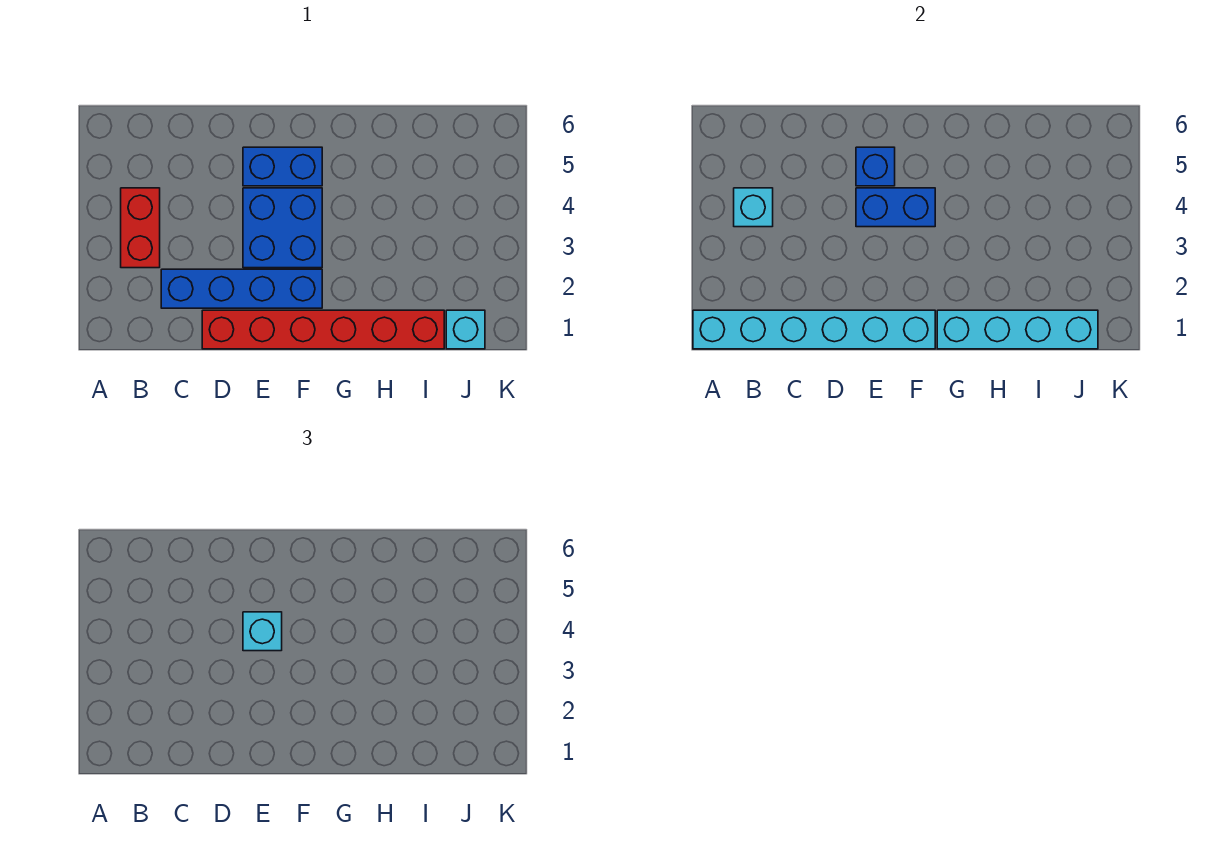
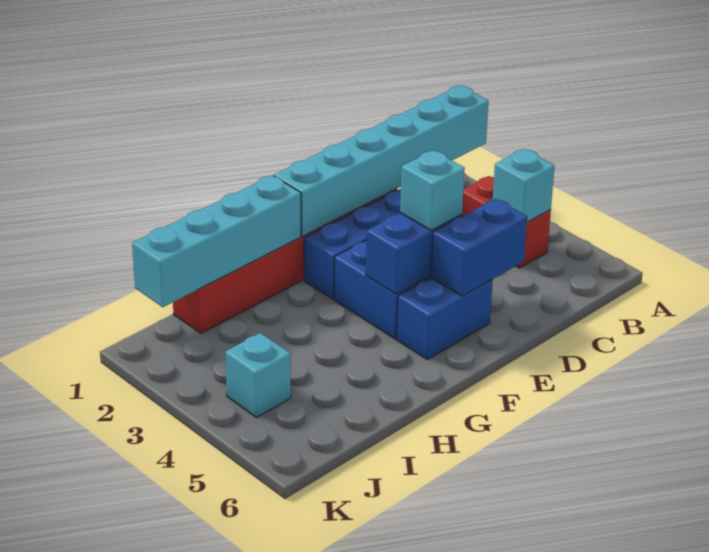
blue 1x1 brick [856,147,895,186] -> blue 1x2 brick [431,199,527,296]
cyan 1x1 brick [446,310,485,349] -> cyan 1x1 brick moved to [225,333,291,417]

